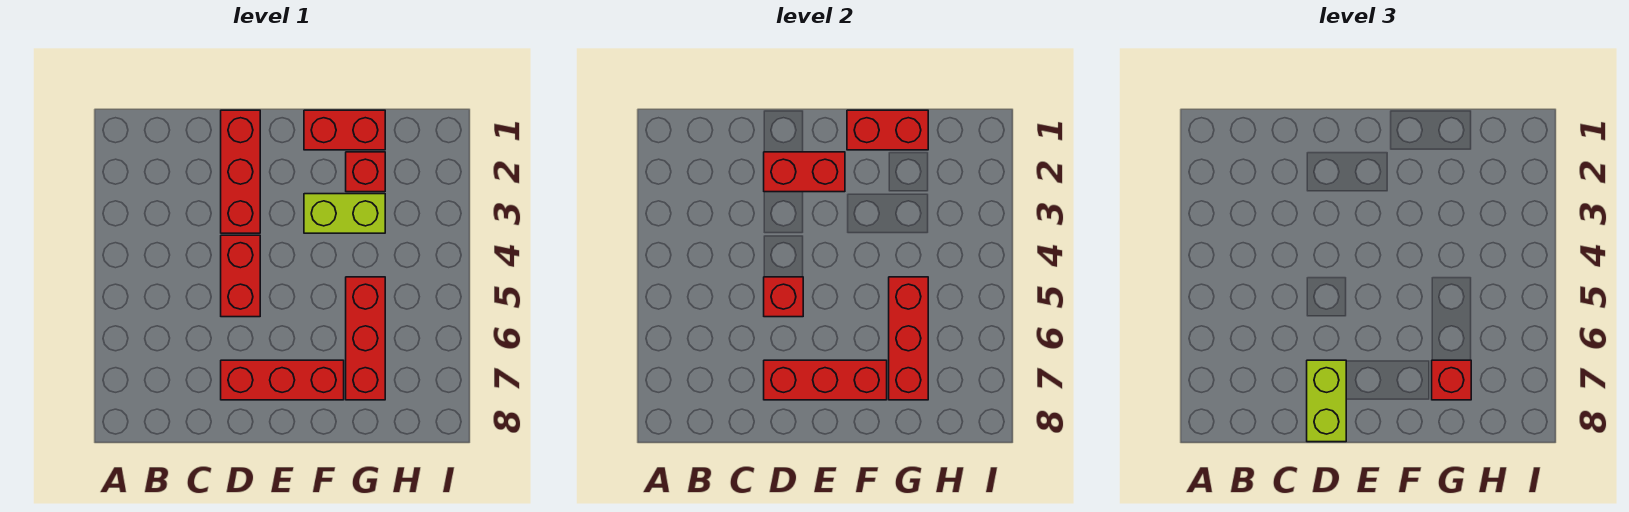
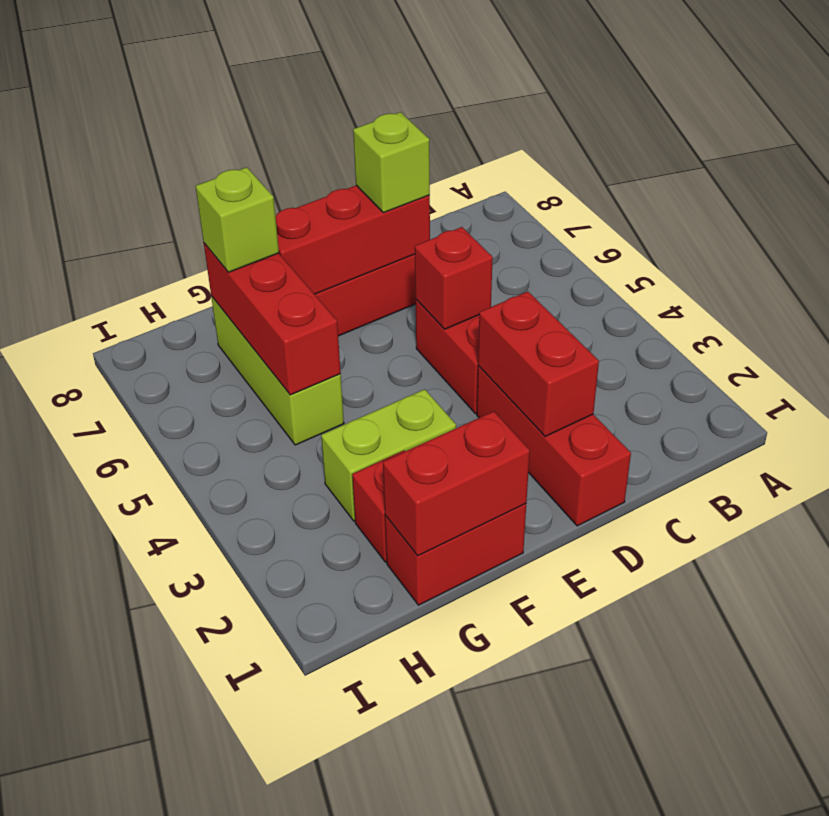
red 1x2 brick [764,152,845,192] -> red 1x2 brick turned to [478,292,599,437]
lime 1x2 brick [1307,360,1346,442] -> lime 1x1 brick [353,112,430,213]
red 1x3 brick [346,277,385,400] -> lime 1x3 brick [211,296,344,445]
red 1x1 brick [1432,360,1471,400] -> lime 1x1 brick [196,167,279,272]

